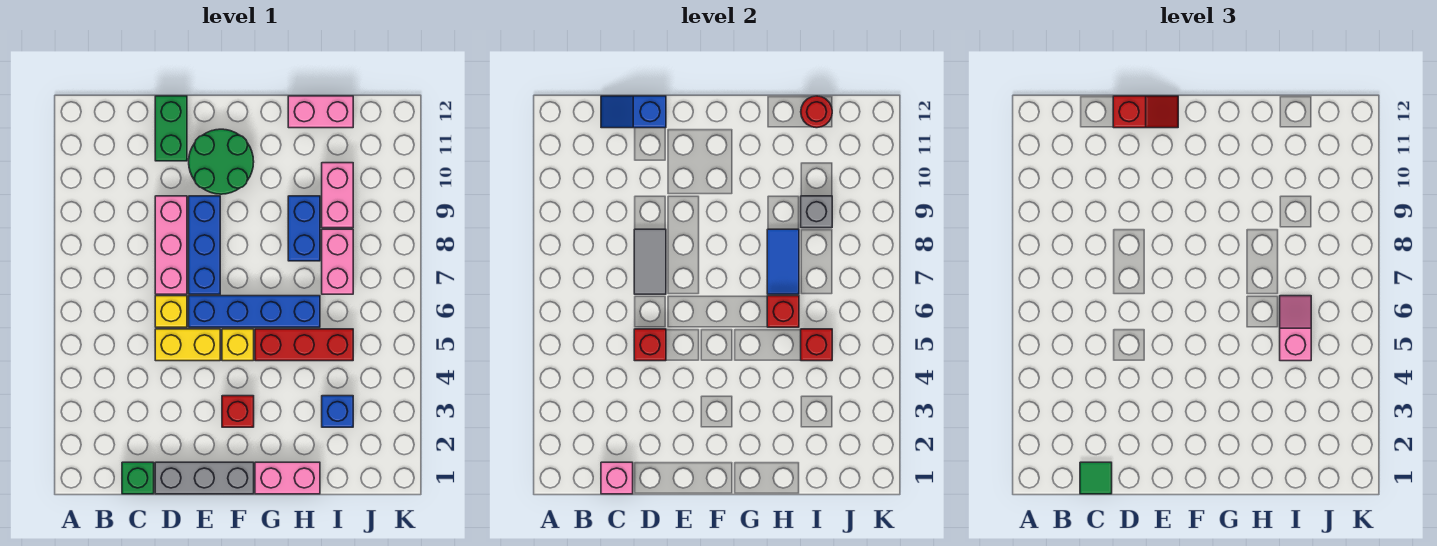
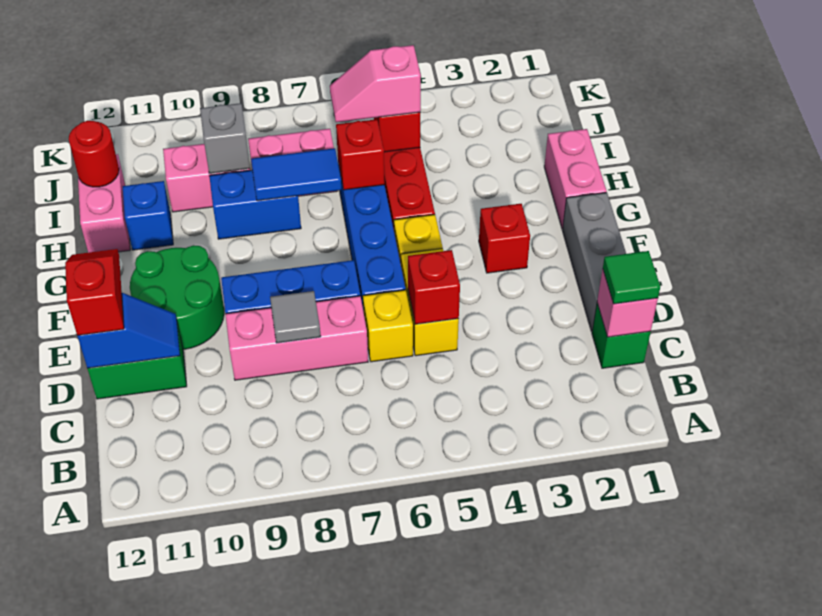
blue 1x2 slope [601,96,666,128] -> blue 1x2 slope turned to [78,293,180,368]
grey 1x2 tile [634,229,666,294] -> grey 1x1 tile [270,291,321,343]
blue 1x1 brick [322,396,353,427] -> blue 1x1 brick moved to [123,181,173,250]

